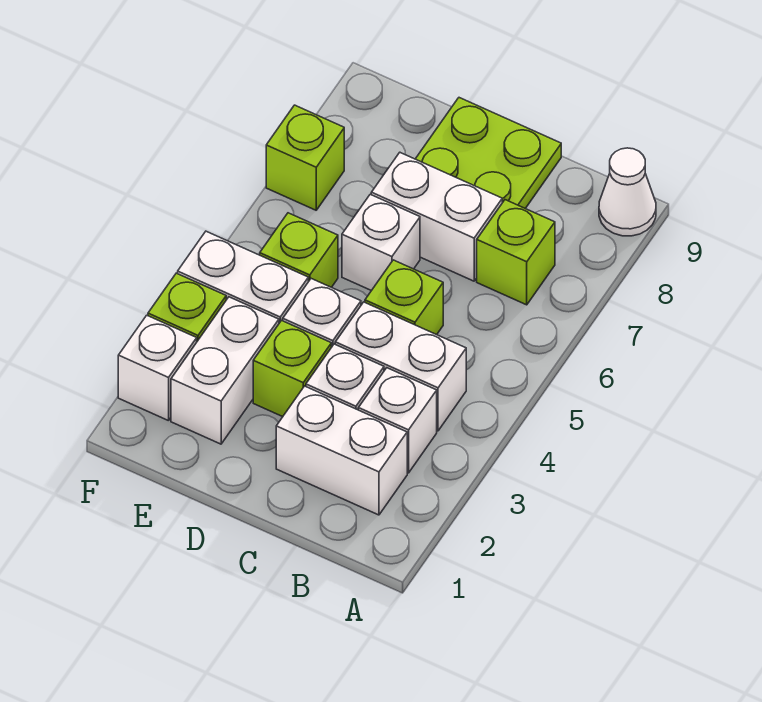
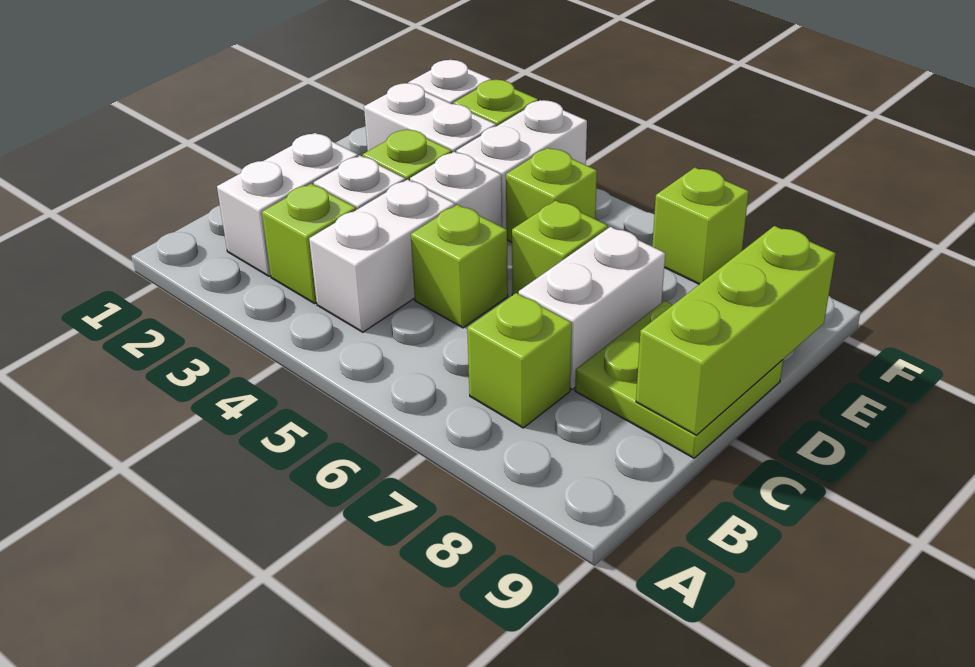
white 1x1 cone [599,148,656,236] -> none
white 1x1 brick [358,368,437,473] -> lime 1x1 brick [262,184,356,303]
none -> lime 1x3 brick [636,226,836,435]
white 1x1 brick [342,194,420,291] -> lime 1x1 brick [512,200,608,295]

